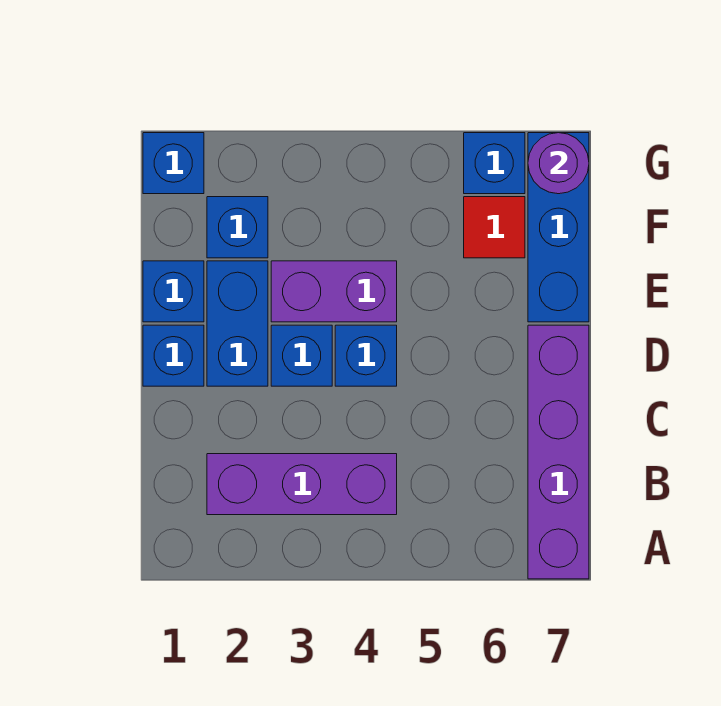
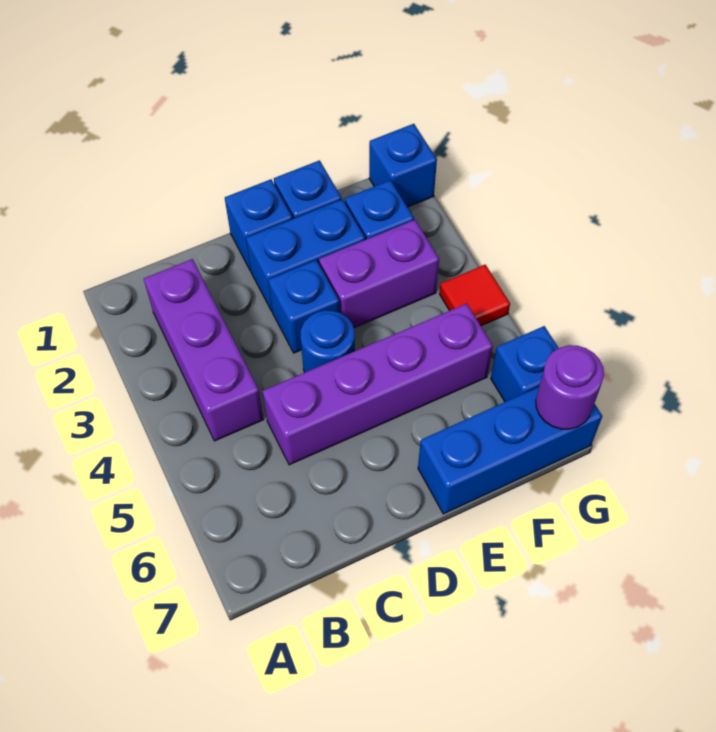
purple 1x4 brick [528,325,589,579] -> purple 1x4 brick moved to [262,304,493,465]
blue 1x1 brick [335,325,397,386] -> blue 1x1 round brick [301,310,355,373]
purple 1x2 brick [271,261,397,322] -> purple 1x2 brick turned to [319,220,439,328]
red 1x1 tile [464,197,525,258] -> red 1x1 tile moved to [439,265,510,326]

